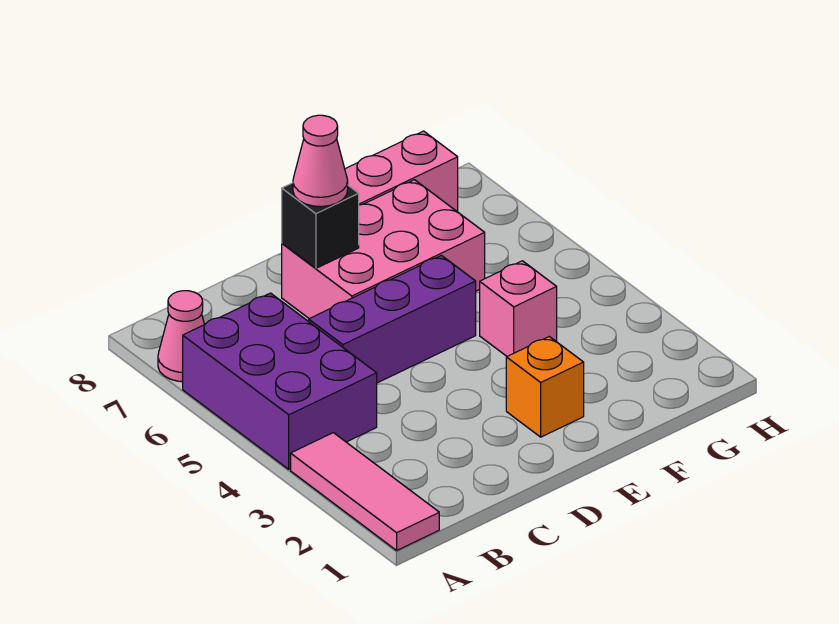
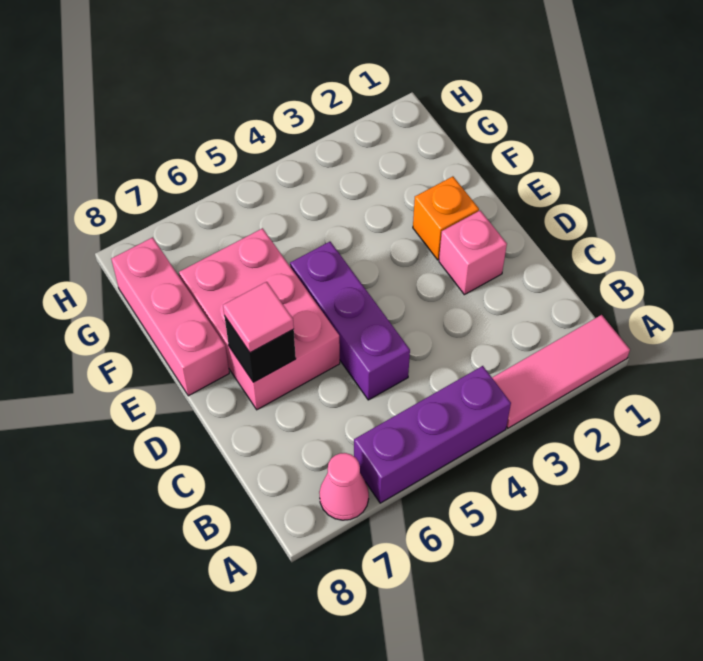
purple 2x3 brick [183,293,377,469] -> purple 1x3 brick [354,366,511,503]
pink 1x1 cone [293,115,348,207] -> pink 1x1 tile [223,282,294,353]
pink 1x1 brick [480,261,557,356] -> pink 1x1 brick moved to [439,211,507,295]

